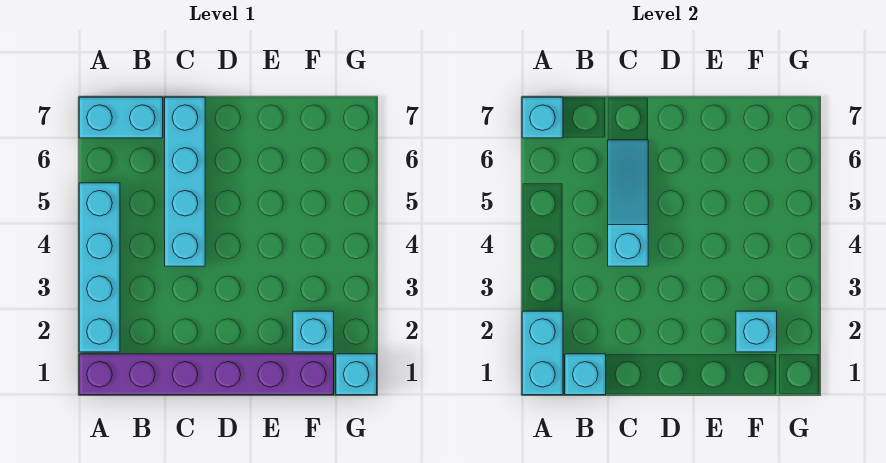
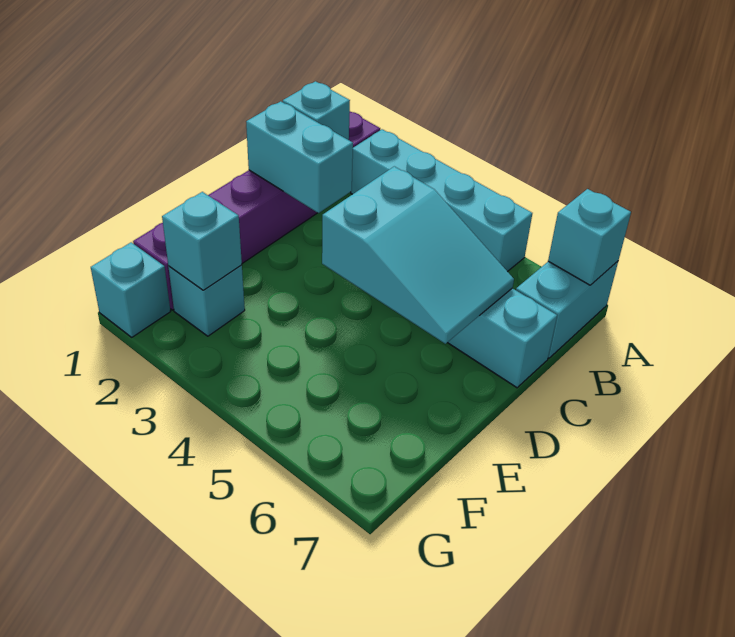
cyan 1x2 brick [522,311,563,395] -> cyan 1x2 brick moved to [246,101,353,213]
cyan 1x3 slope [608,140,648,266] -> cyan 2x3 slope [322,166,514,344]

